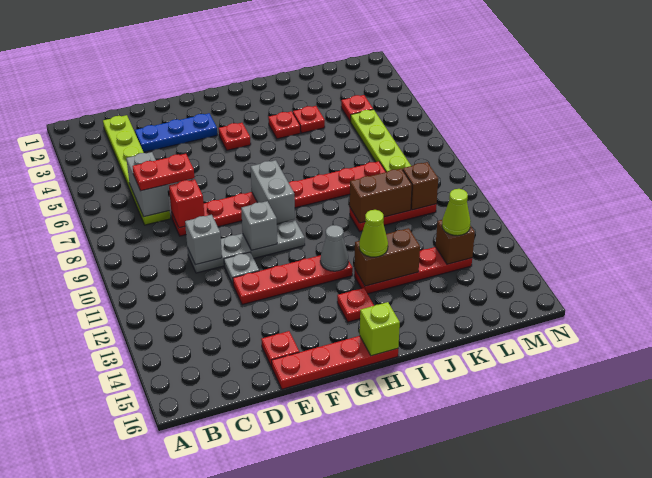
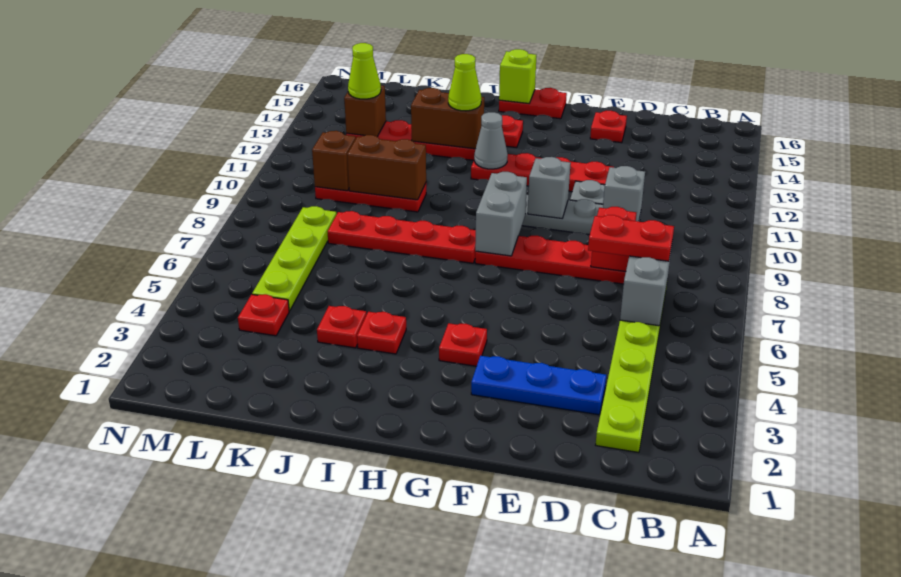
red 1x4 plate [272,336,398,389] -> red 1x2 plate [499,88,567,119]

